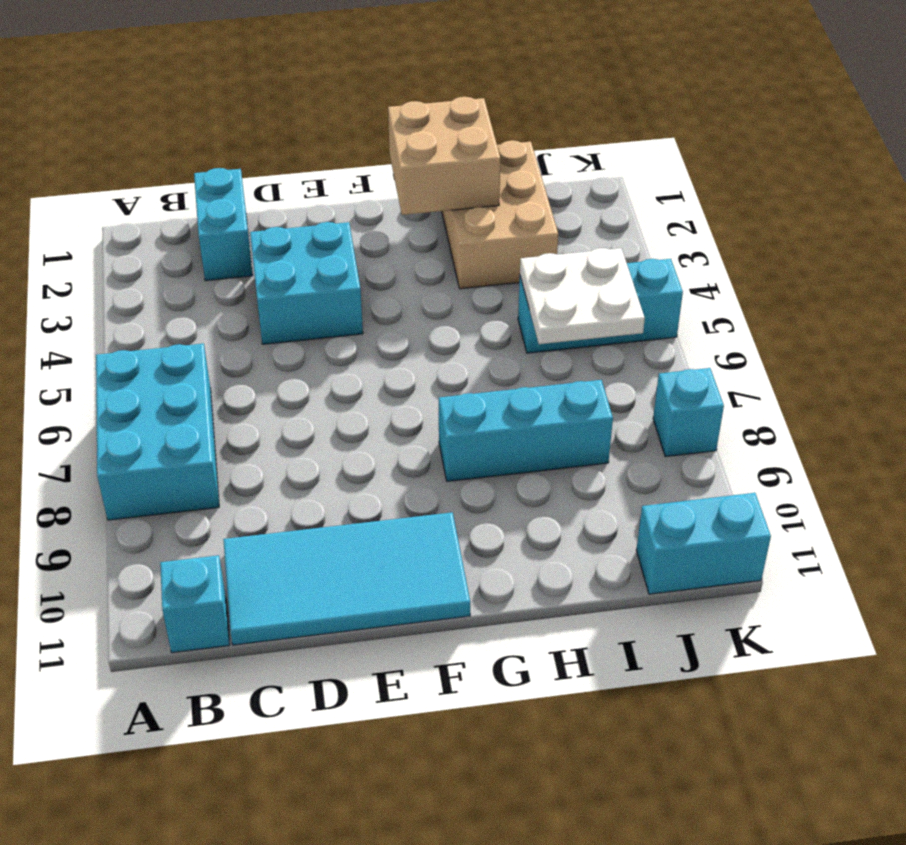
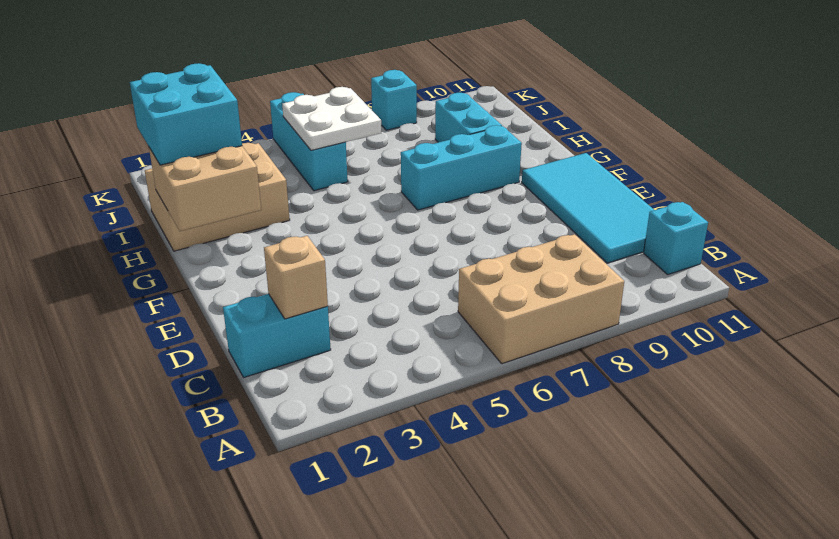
cyan 2x3 brick [96,343,219,520] -> tan 2x3 brick [458,234,624,364]
none -> tan 1x1 brick [264,236,328,319]
cyan 2x2 brick [250,222,363,344] -> cyan 2x2 brick moved to [130,63,242,165]
cyan 1x3 brick [439,380,613,481] -> cyan 1x3 brick turned to [401,125,522,210]
cyan 1x2 brick [636,493,771,594] -> cyan 1x2 brick moved to [435,93,502,142]

